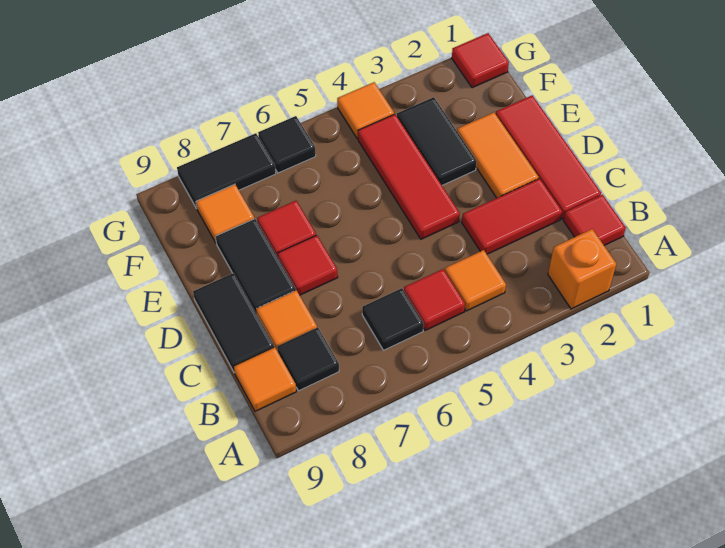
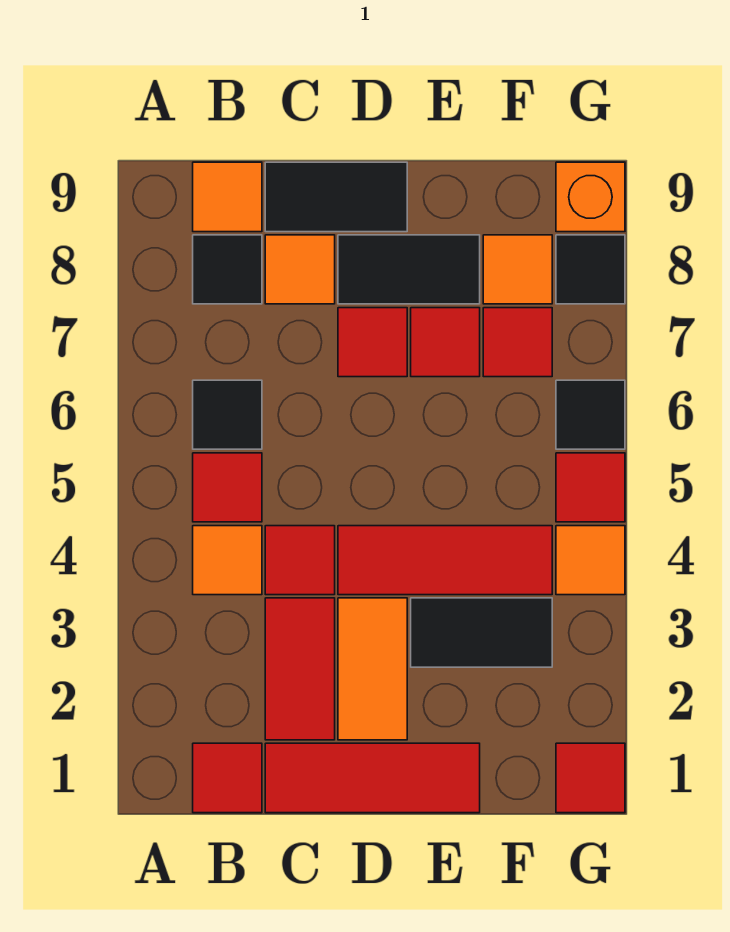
orange 1x1 brick [548,229,616,309] -> orange 1x1 brick moved to [556,162,625,232]
none -> red 1x1 tile [265,526,335,595]
orange 1x2 tile [457,112,539,198] -> orange 1x2 tile turned to [338,598,407,740]
none -> red 1x1 tile [483,308,552,377]
none -> red 1x1 tile [556,453,625,522]
black 1x2 tile [177,133,276,208] -> black 1x1 tile [556,235,625,304]

